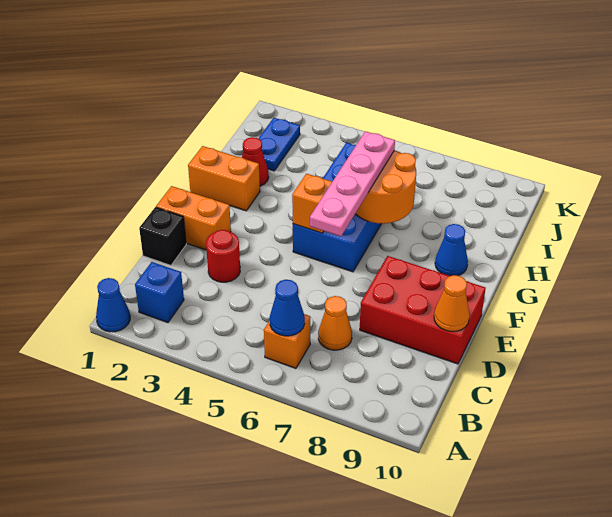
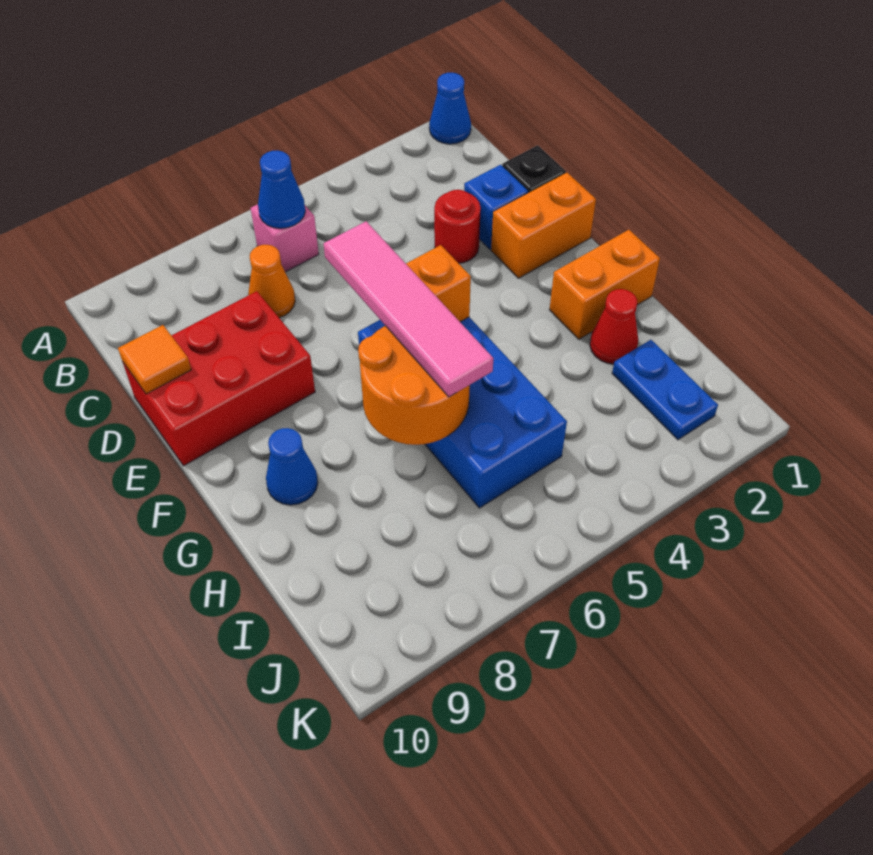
blue 1x1 brick [135,262,184,323] -> blue 1x1 brick moved to [464,165,528,249]
orange 1x1 brick [264,314,310,368] -> pink 1x1 brick [251,204,319,272]
orange 1x1 cone [434,275,470,331] -> orange 1x1 tile [118,325,191,394]
pink 1x4 plate [310,131,395,236] -> pink 1x4 tile [324,221,493,397]

